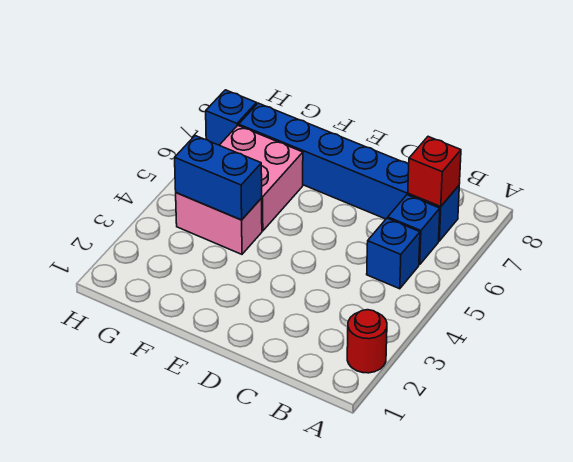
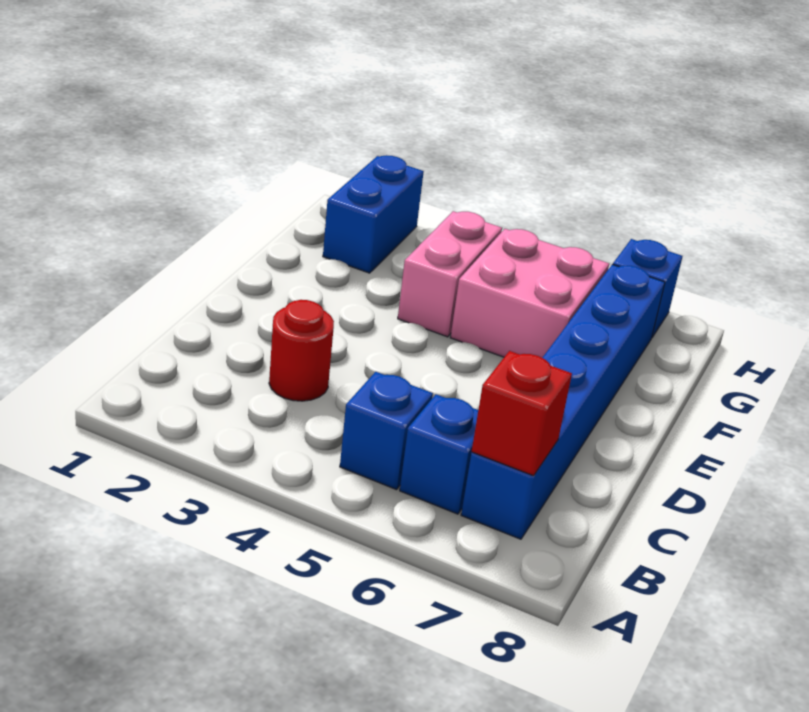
red 1x1 round brick [347,310,387,373] -> red 1x1 round brick moved to [269,300,334,401]
blue 1x2 brick [175,136,262,220] -> blue 1x2 brick moved to [323,155,424,273]

